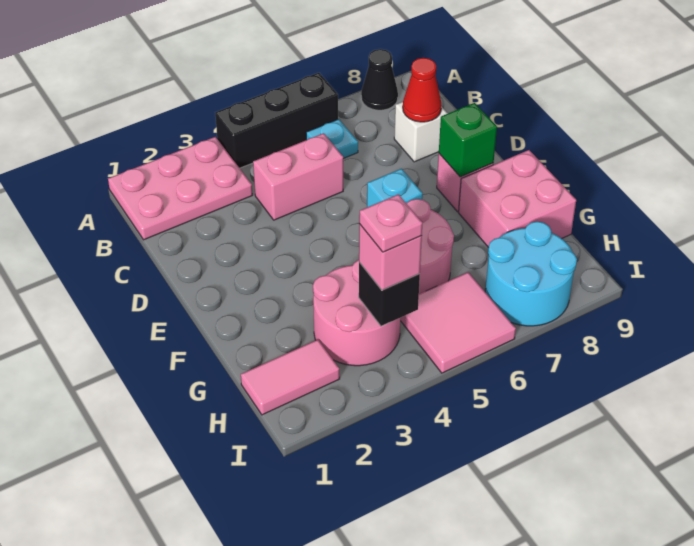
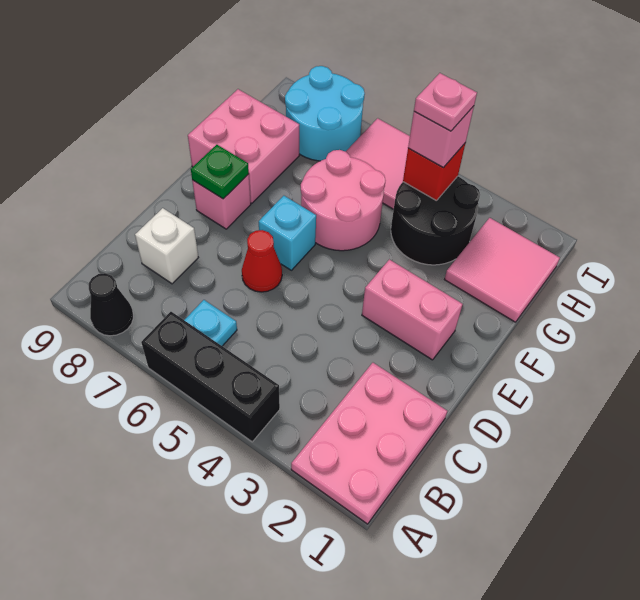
pink 2x3 plate [108,137,253,240] -> pink 2x3 plate turned to [291,363,447,524]
pink 1x2 brick [253,133,343,220] -> pink 1x2 brick moved to [362,259,463,360]
red 1x1 cone [403,58,441,122] -> red 1x1 cone moved to [242,230,282,292]
green 1x1 brick [439,103,497,177] -> green 1x1 plate [191,145,249,199]
pink 2x2 round brick [313,260,401,366] -> black 2x2 round brick [391,176,480,265]
pink 1x2 tile [241,340,340,415] -> pink 2x2 tile [445,218,560,322]
black 1x1 brick [359,262,420,326] -> red 1x1 brick [403,144,465,201]

